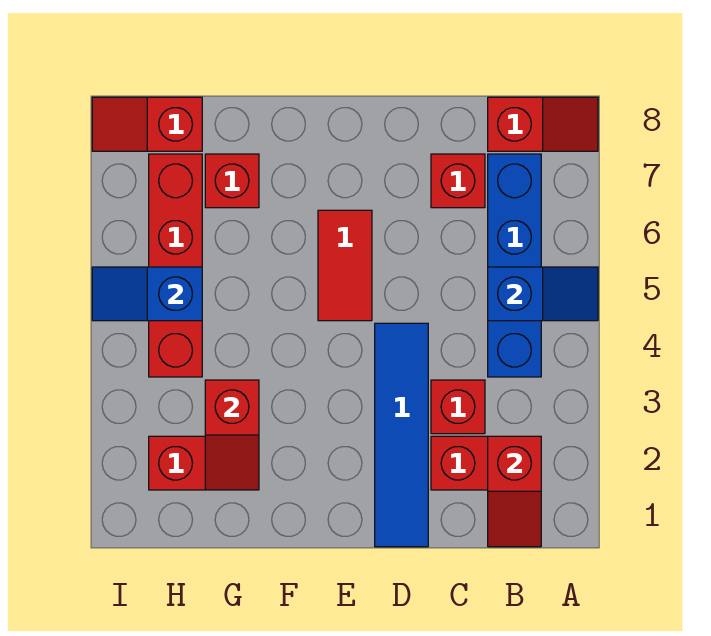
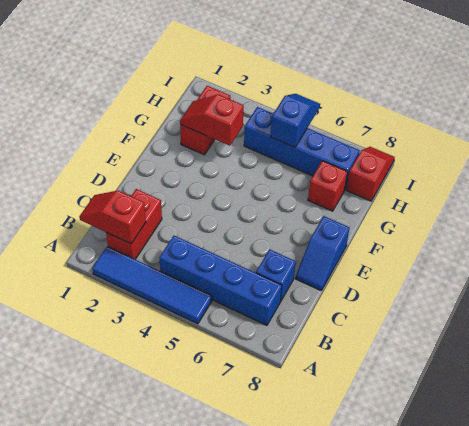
blue 1x2 slope [488,267,598,321] -> blue 1x2 slope moved to [296,216,350,290]
red 1x2 slope [488,97,598,151] -> none
red 1x1 brick [431,380,485,434] -> none
red 1x1 brick [431,154,485,208] -> blue 1x1 brick [256,249,296,302]
blue 1x4 tile [375,323,428,547] -> blue 1x4 tile moved to [92,246,212,324]
red 1x2 tile [318,210,372,321] -> none
red 1x4 brick [149,154,202,377] -> blue 1x4 brick [244,107,360,189]

